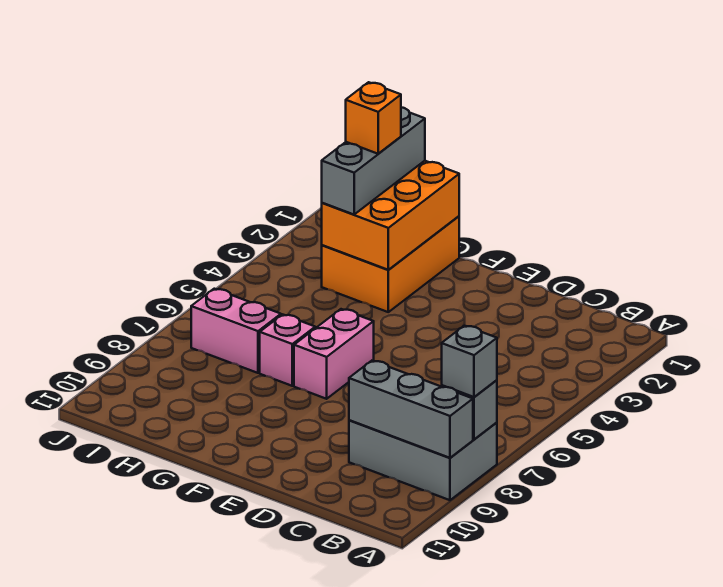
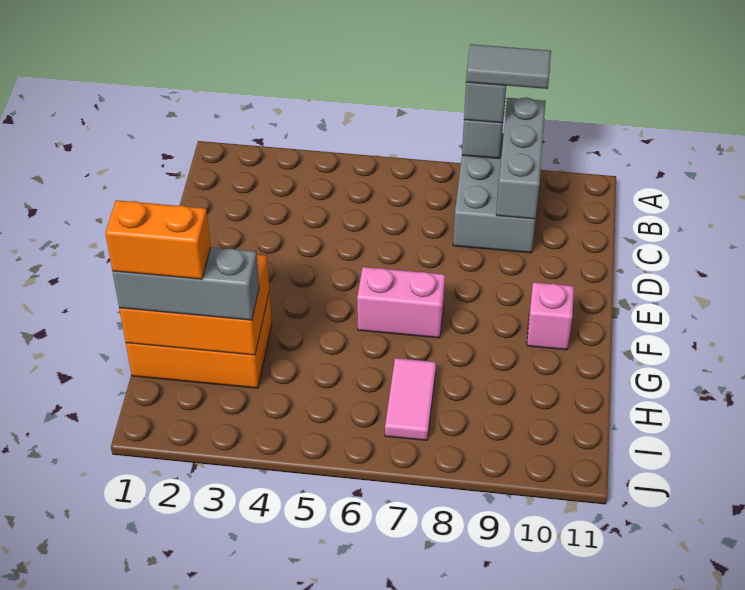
none -> grey 1x2 tile [466,44,551,89]
pink 1x1 brick [260,314,315,386] -> pink 1x1 brick moved to [527,282,574,350]
orange 1x1 brick [346,82,401,154] -> orange 1x2 brick [105,200,211,279]
pink 1x2 brick [191,289,281,373] -> pink 1x2 tile [385,358,436,440]

